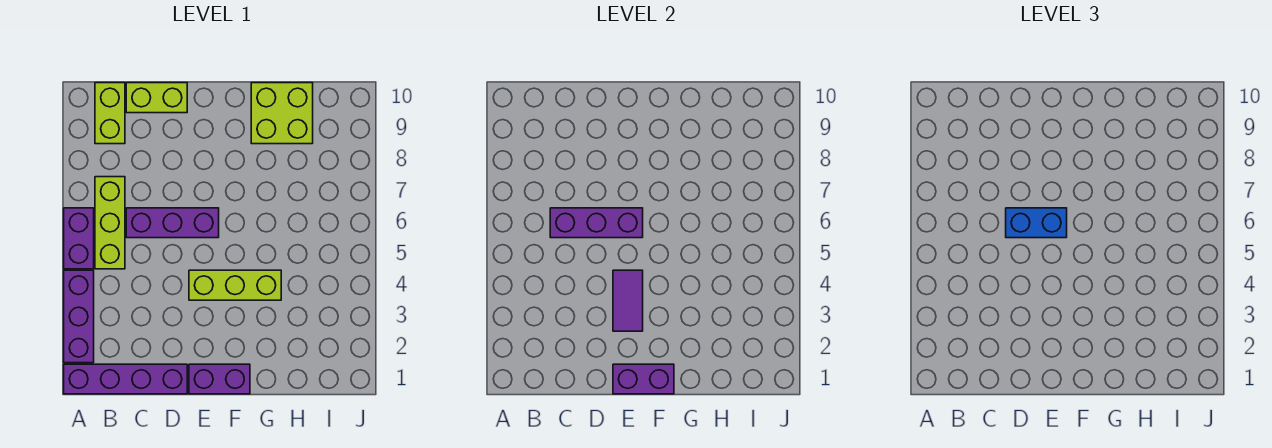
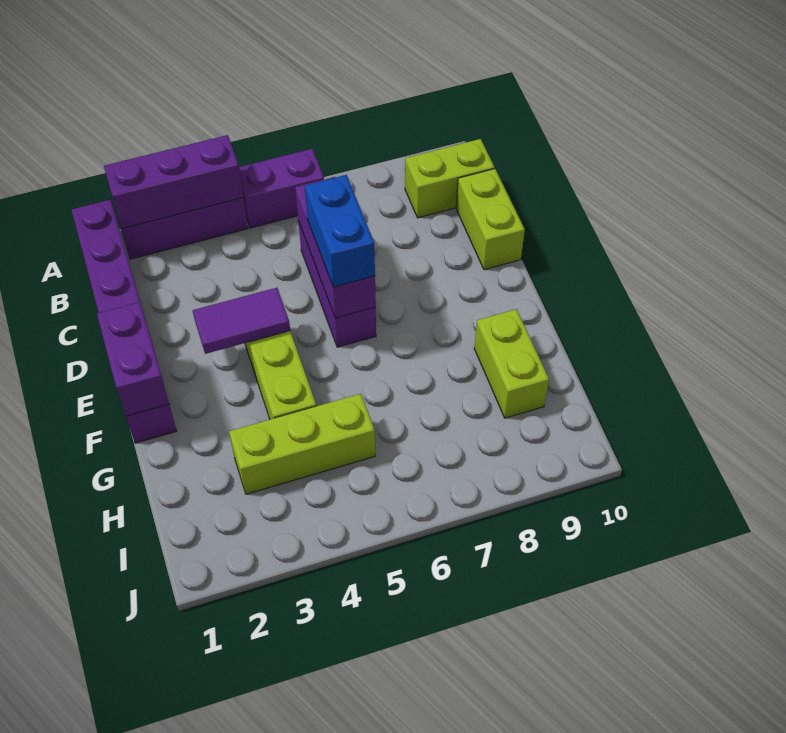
none -> purple 1x3 brick [104,135,243,229]
lime 1x3 brick [95,177,125,269] -> lime 1x3 brick moved to [229,394,375,494]
lime 2x2 brick [251,83,313,144] -> lime 1x2 brick [474,309,549,418]

